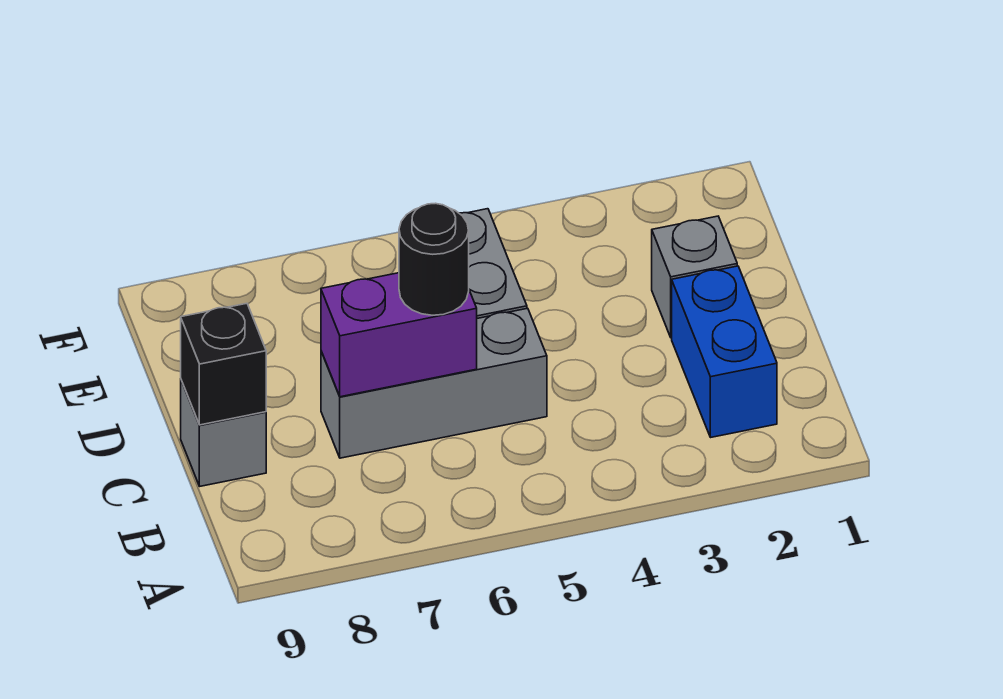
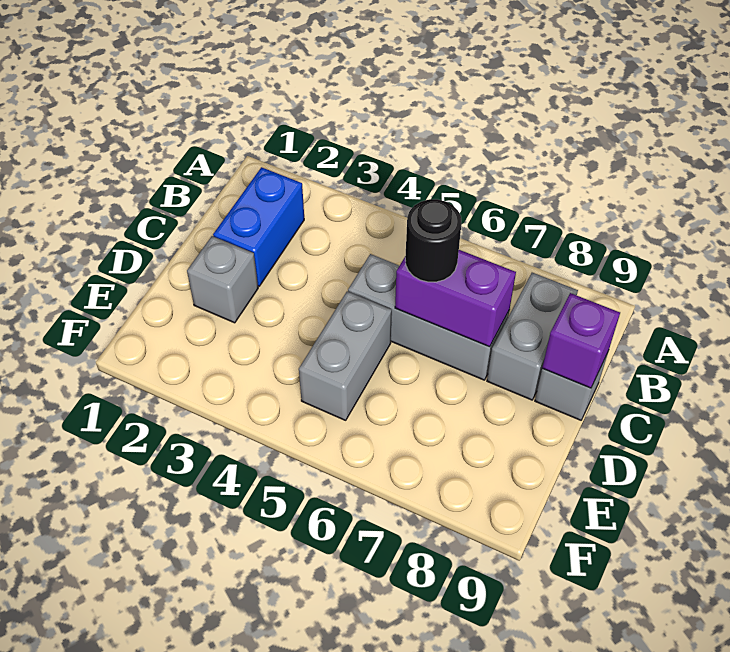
none -> grey 1x2 brick [487,273,578,400]
black 1x1 brick [181,303,266,425] -> purple 1x1 brick [542,293,620,388]

